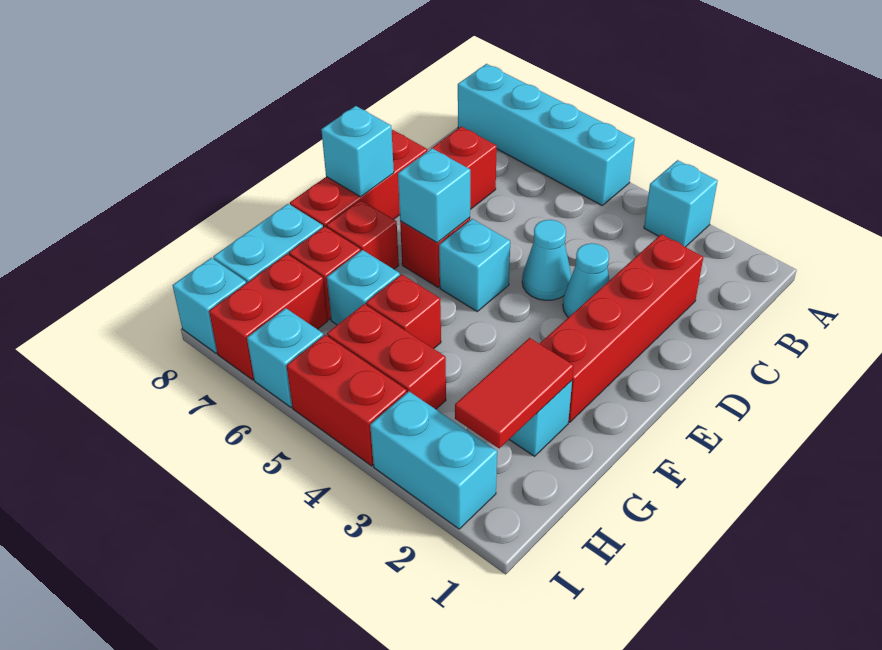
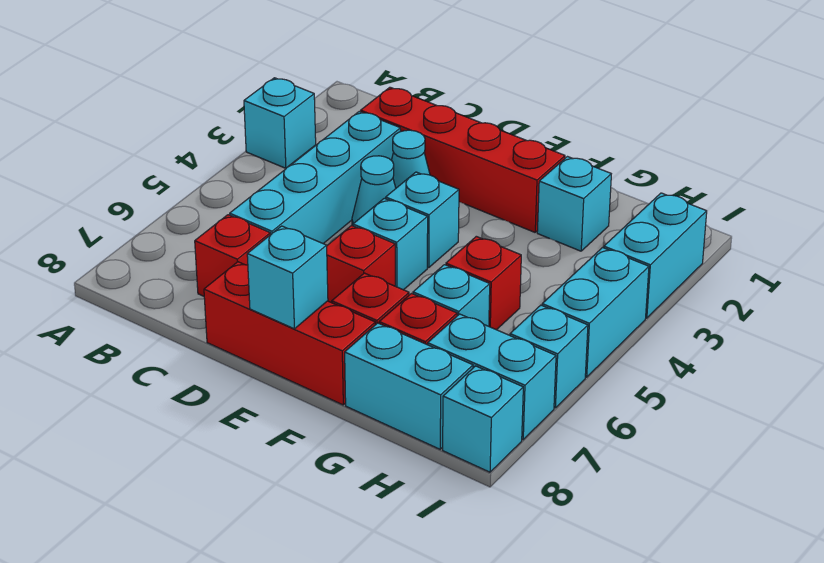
cyan 1x4 brick [458,64,635,205] -> cyan 1x4 brick moved to [230,112,401,244]
cyan 1x1 brick [398,148,470,242] -> cyan 1x1 brick moved to [386,172,459,268]
red 1x2 tile [455,338,574,448] -> none
red 1x2 brick [327,304,446,409] -> none
red 1x2 brick [209,254,328,380] -> cyan 1x2 brick [428,314,556,440]
red 1x2 brick [287,335,407,466] -> cyan 1x2 brick [542,248,649,377]

